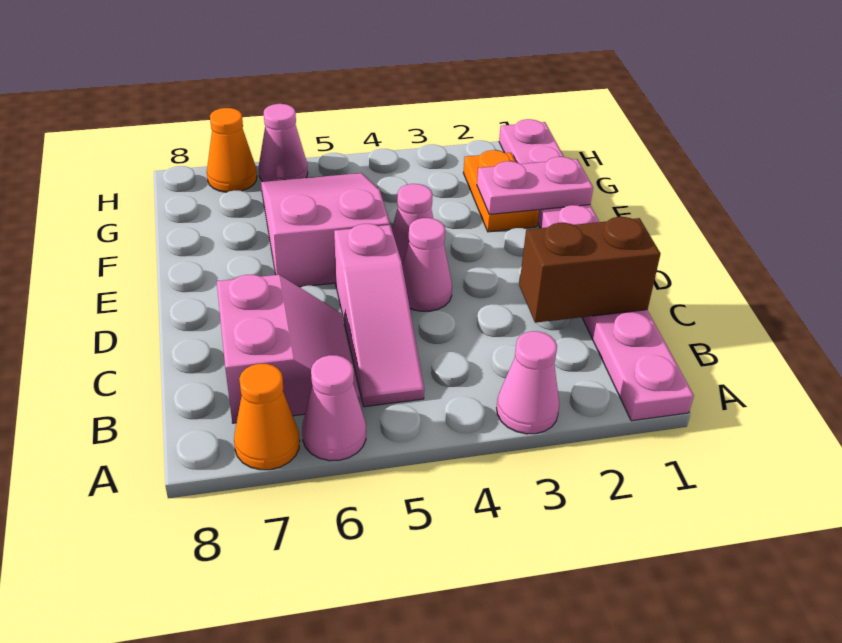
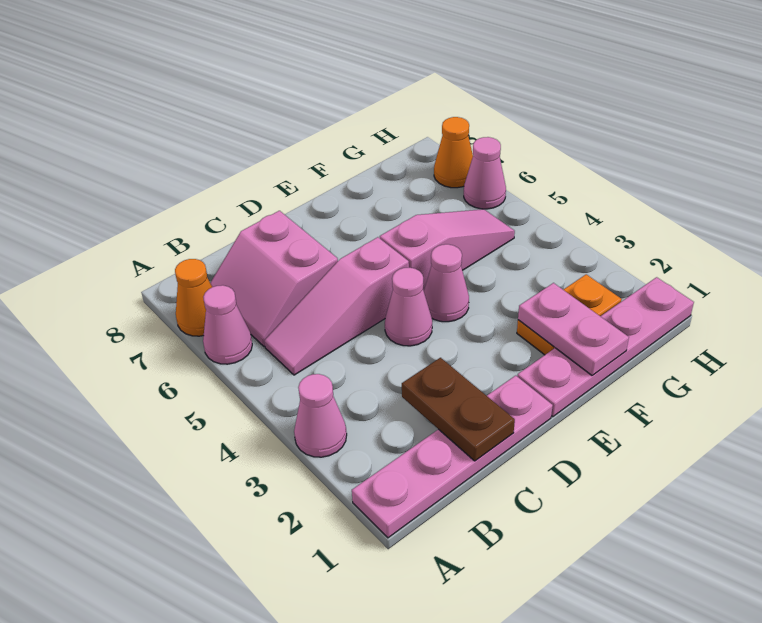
pink 2x2 slope [217,275,360,423] -> pink 2x2 slope turned to [210,211,338,346]
brown 1x2 brick [519,217,660,323] -> brown 1x2 plate [402,358,515,461]
pink 2x3 slope [261,173,390,287] -> pink 1x3 slope [380,209,515,291]

